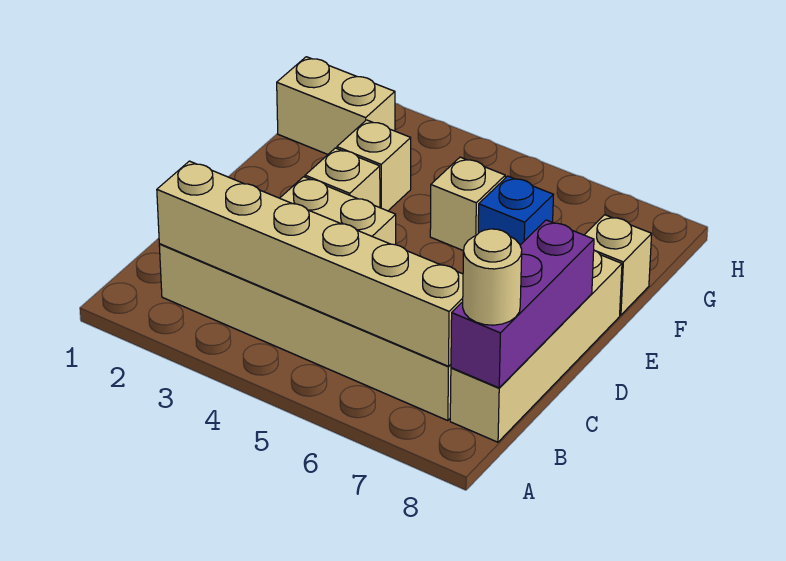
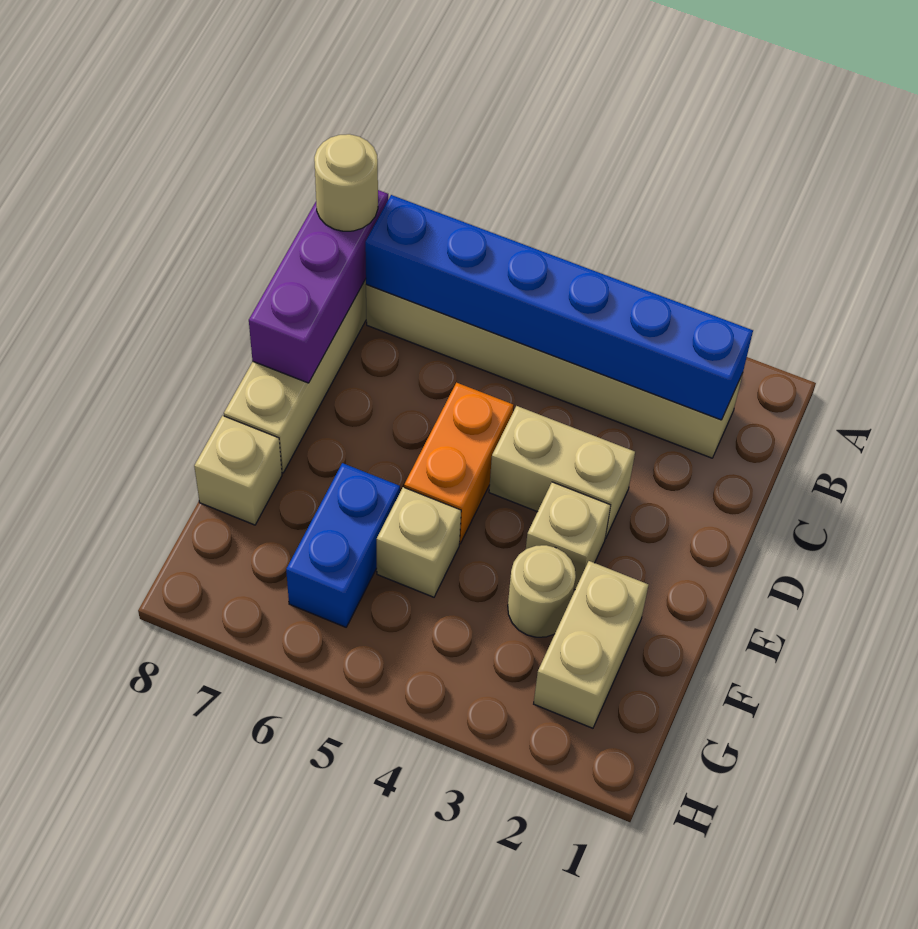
tan 1x6 brick [157,161,463,366] -> blue 1x6 brick [365,195,753,420]
none -> orange 1x2 brick [404,382,513,544]
tan 1x1 brick [337,120,411,211] -> tan 1x1 round brick [508,545,576,637]
blue 1x1 brick [478,176,553,245] -> blue 1x2 brick [286,463,400,627]
tan 1x2 brick [277,57,395,154] -> tan 1x2 brick turned to [534,561,648,728]

